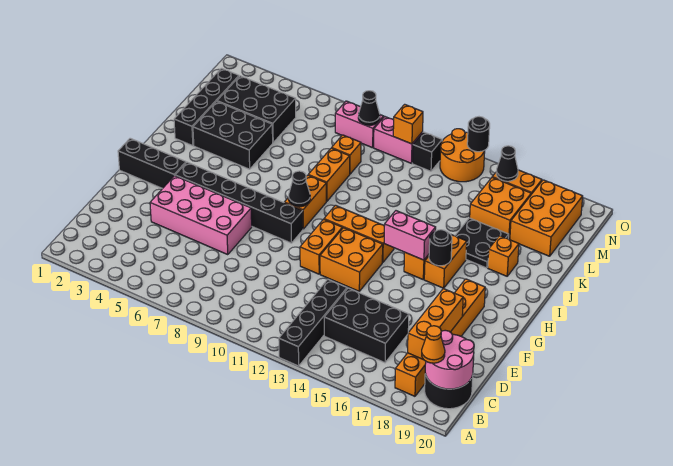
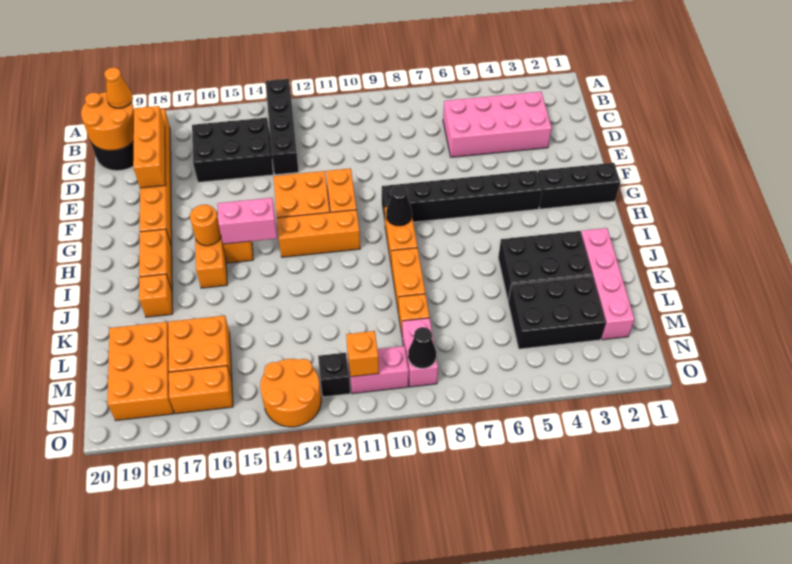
pink 2x2 round brick [425,330,474,389] -> orange 2x2 round brick [81,92,134,151]
pink 2x4 brick [150,176,252,255] -> pink 2x4 brick moved to [443,92,552,157]
black 1x1 round brick [429,230,452,266] -> orange 1x1 round brick [190,205,221,246]
none -> orange 1x2 brick [139,229,172,290]
black 1x4 brick [174,68,239,146] -> pink 1x4 brick [581,228,634,340]
black 2x2 plate [455,218,509,268] -> none
pink 1x2 brick [335,101,384,148] -> pink 1x2 brick turned to [402,318,438,387]
black 1x1 cone [496,146,518,181] -> none
black 1x1 round brick [467,117,490,152] -> none

